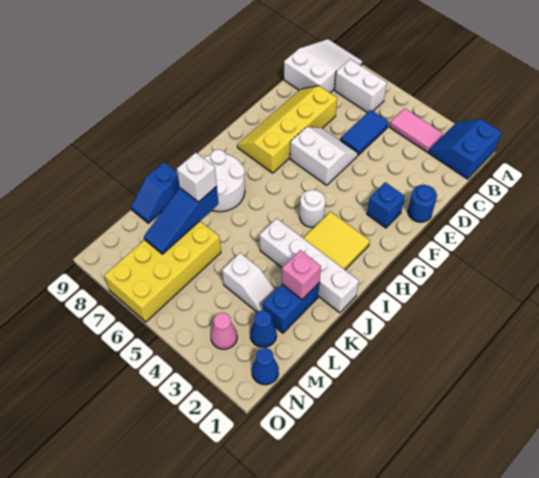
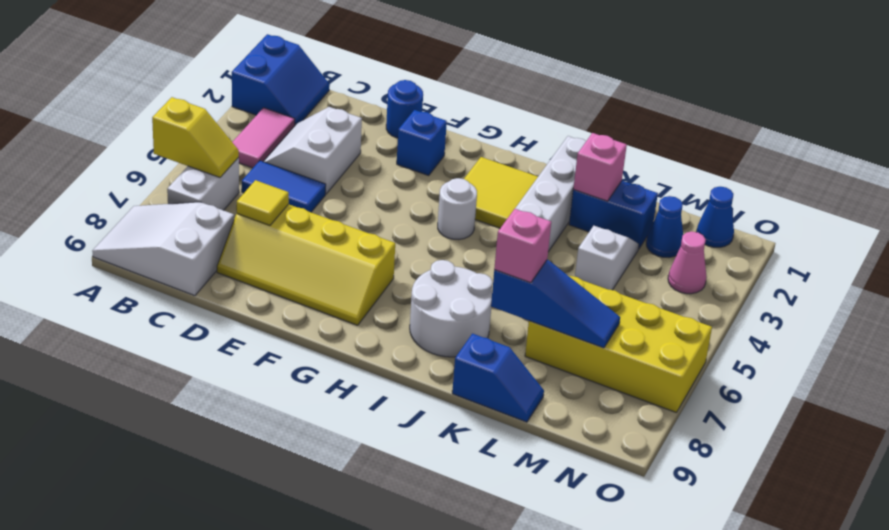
blue 2x2 slope [428,119,502,179] -> blue 2x2 slope turned to [232,34,330,125]
none -> yellow 1x2 slope [152,97,239,177]
none -> yellow 1x1 tile [237,180,289,225]
white 2x2 slope [290,127,358,185] -> white 2x2 slope moved to [263,107,362,194]
white 1x1 brick [177,153,217,202] -> pink 1x1 brick [494,209,551,283]

